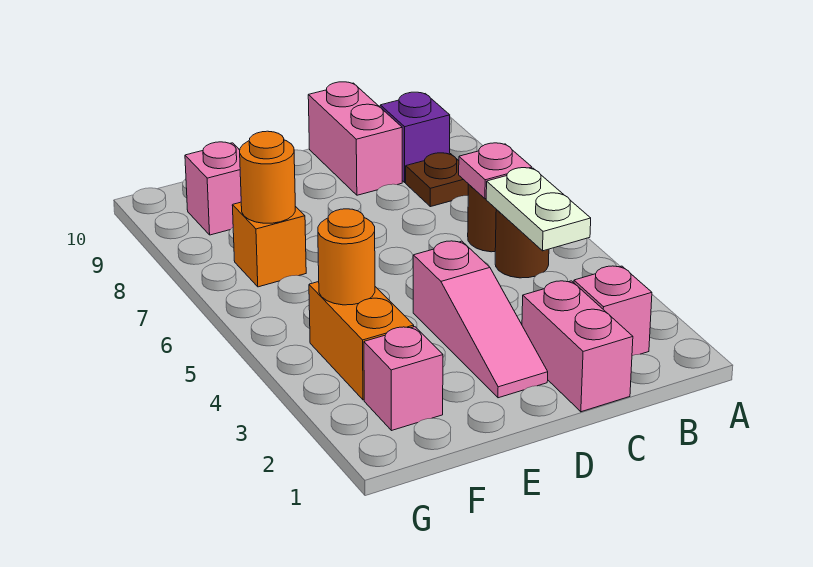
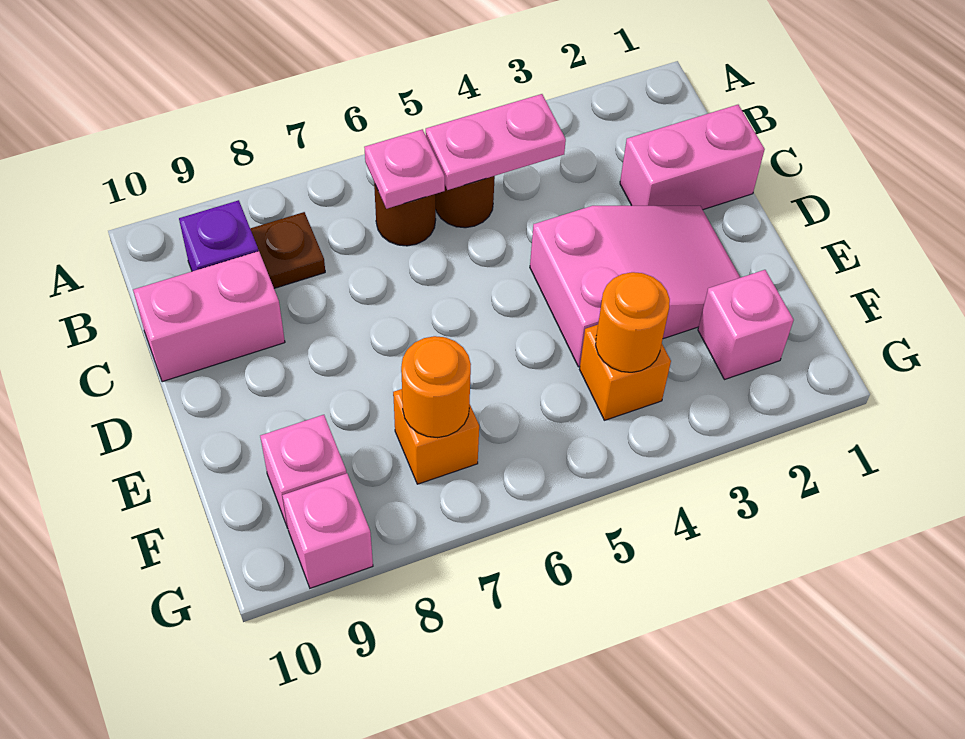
pink 1x1 brick [574,266,652,356] -> pink 1x1 brick moved to [282,473,373,588]
white 1x2 plate [486,168,591,251] -> pink 1x2 plate [426,94,566,190]
pink 1x3 slope [413,241,548,398] -> pink 2x3 slope [530,206,740,367]
orange 1x2 brick [309,282,414,400] -> orange 1x1 brick [580,325,671,420]

